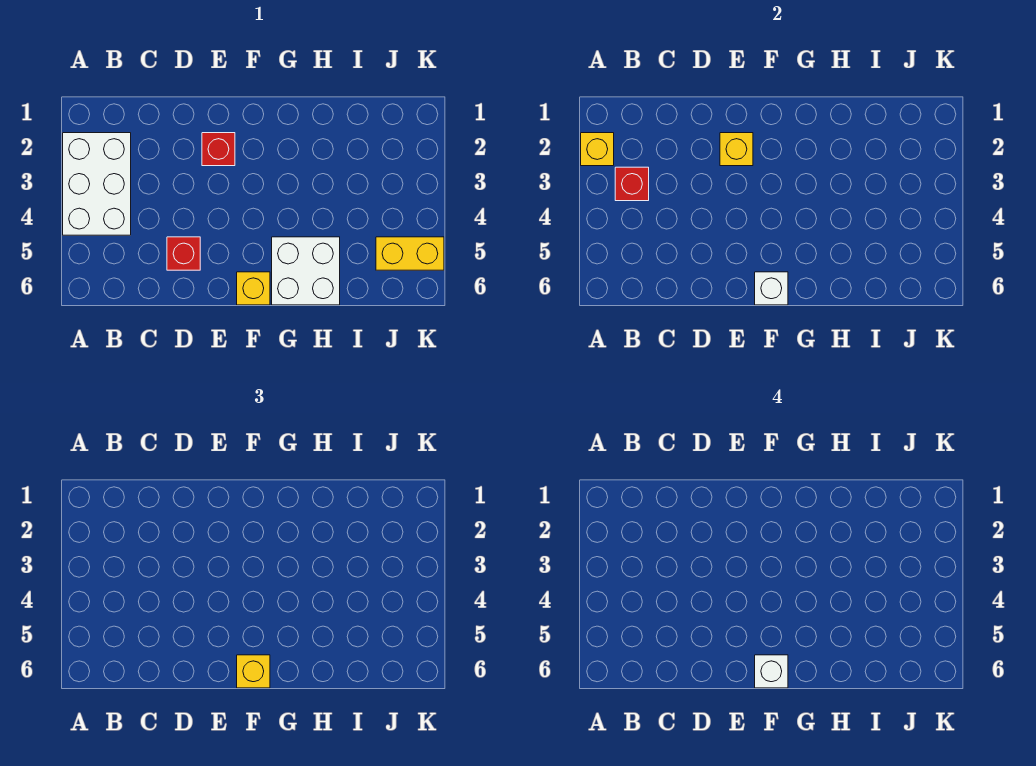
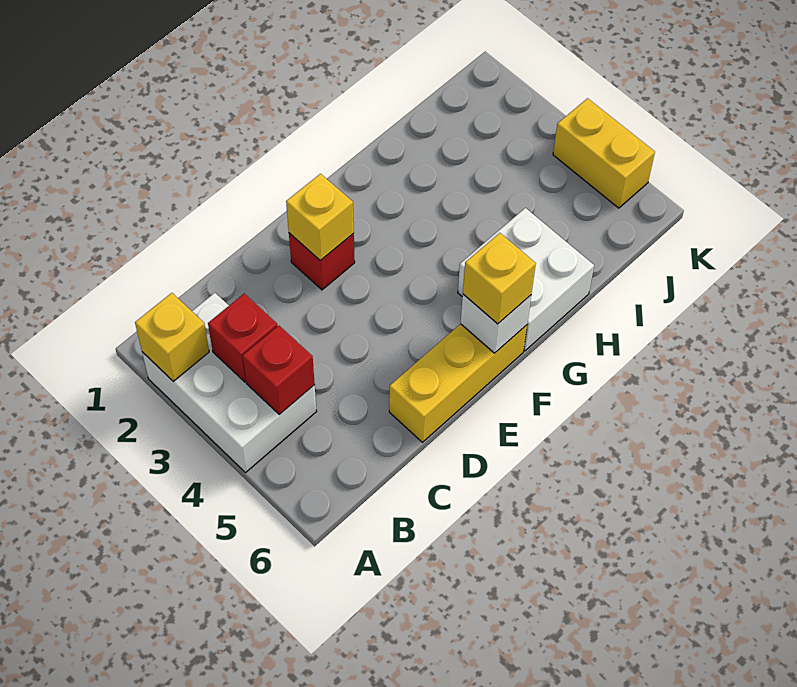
red 1x1 brick [167,237,200,270] -> red 1x1 brick moved to [243,326,315,415]
yellow 1x1 brick [237,272,270,305] -> yellow 1x3 brick [389,324,527,442]
white 1x1 brick [755,655,788,688] -> none
yellow 1x2 brick [376,237,444,270] -> yellow 1x2 brick turned to [553,98,655,208]

